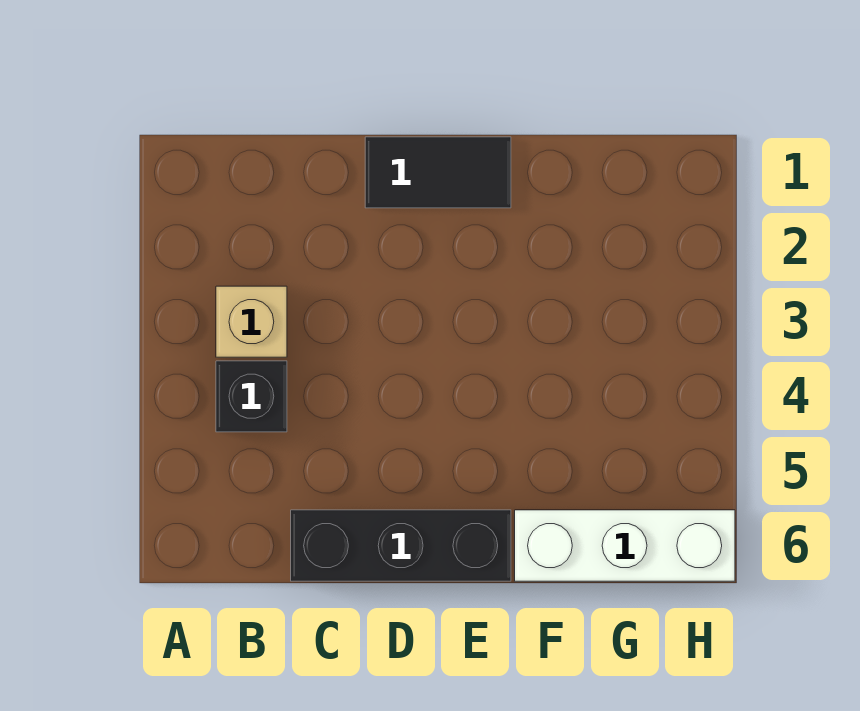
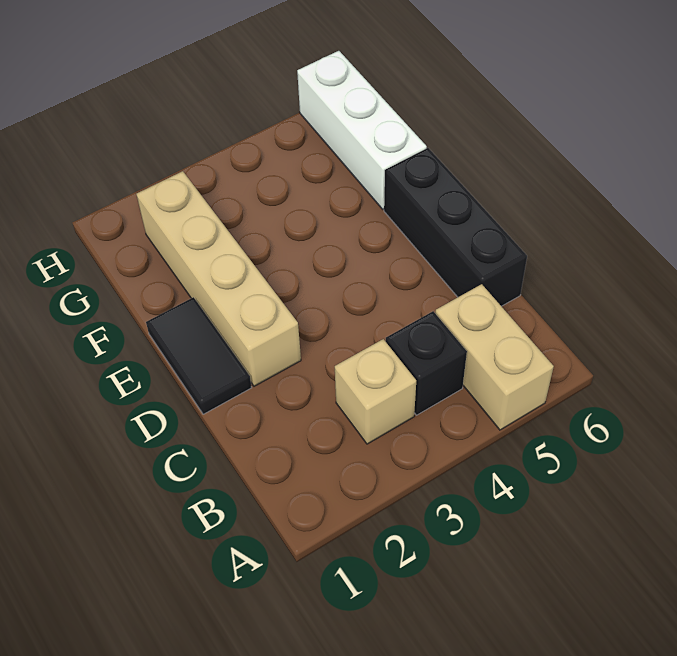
none -> tan 1x2 brick [435,284,554,430]
none -> tan 1x4 brick [137,171,301,386]

